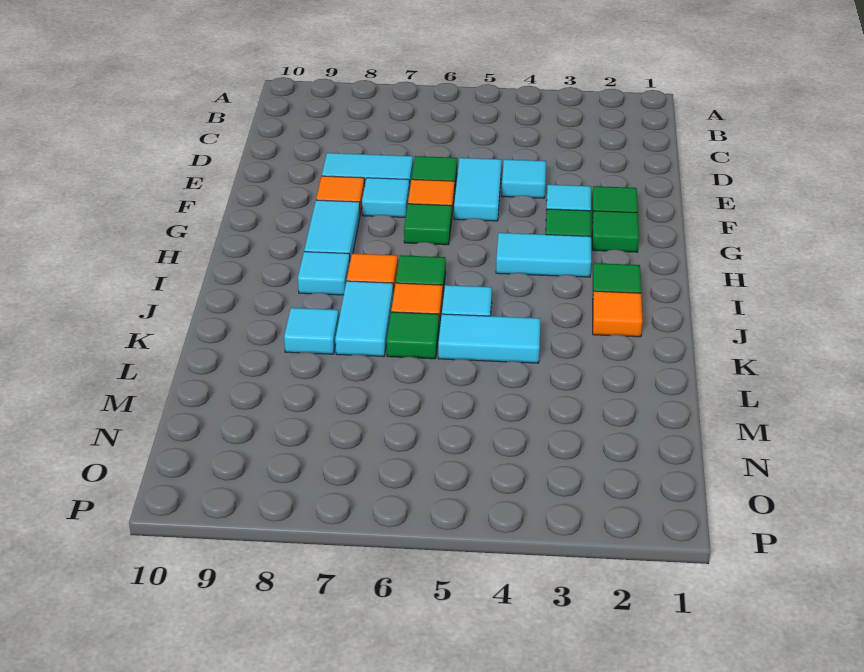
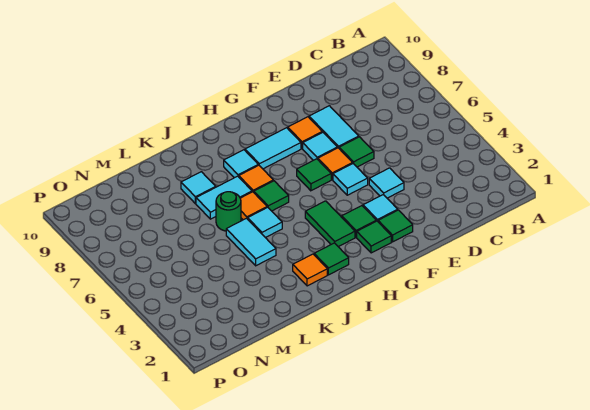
cyan 1x2 tile [454,158,502,221] -> cyan 1x1 tile [333,164,368,195]
cyan 1x2 tile [496,233,591,277] -> green 1x2 tile [305,201,355,247]
green 1x1 tile [387,312,439,359] -> green 1x1 round brick [216,192,241,231]

